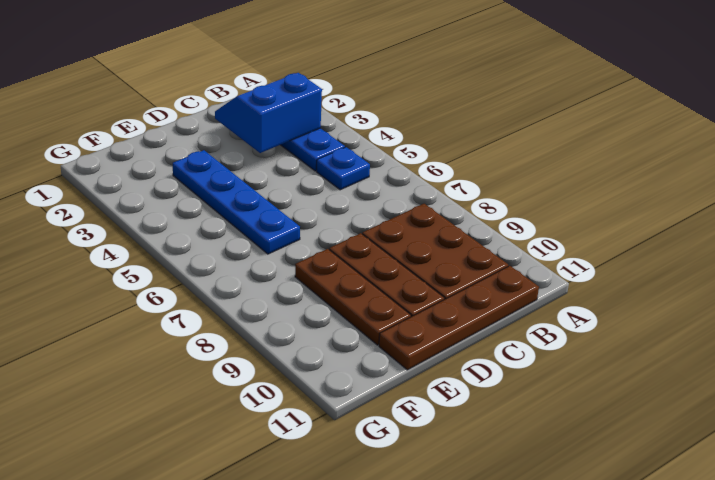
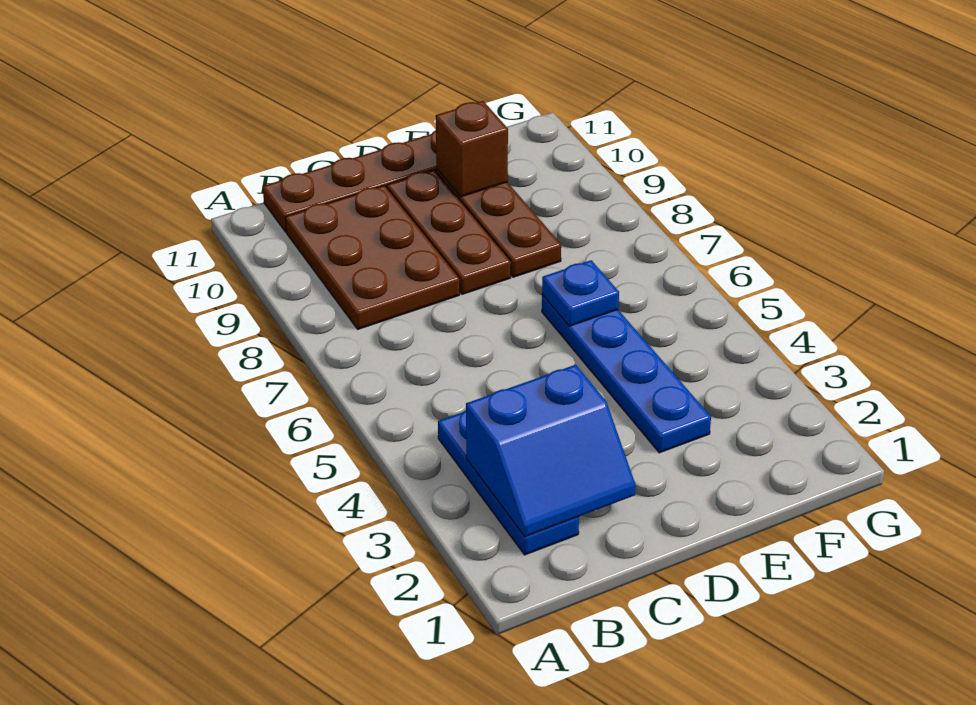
blue 1x1 plate [316,147,370,190] -> blue 1x1 plate moved to [542,260,619,326]
none -> brown 1x1 brick [436,101,508,197]

